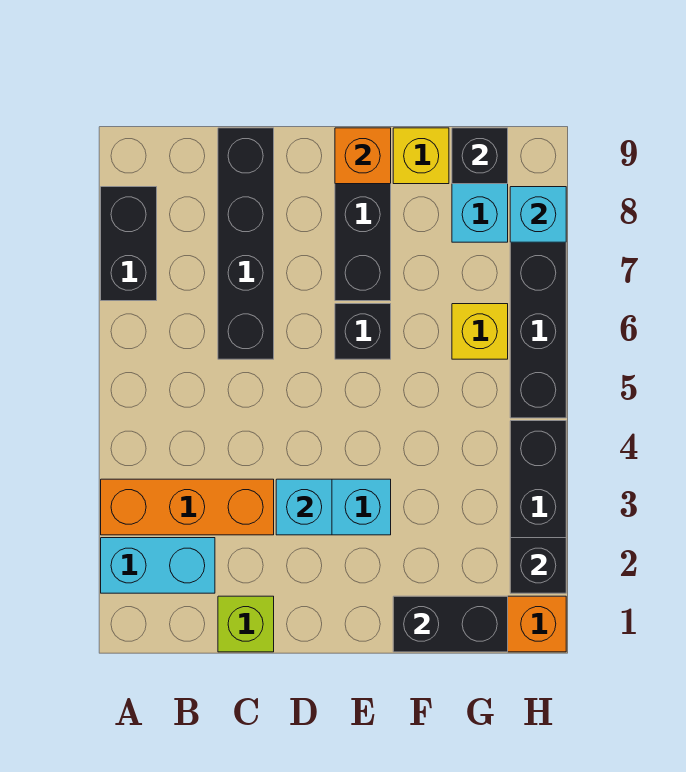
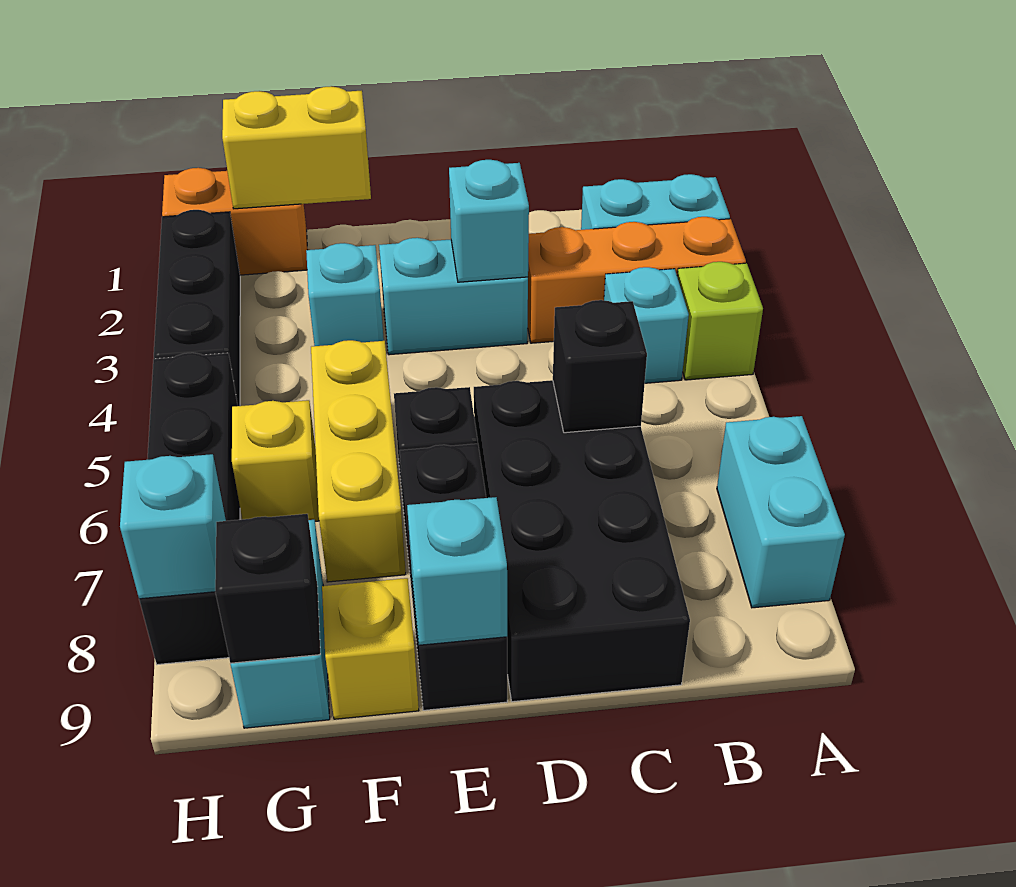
black 1x2 brick [101,187,157,301] -> cyan 1x2 brick [717,416,845,608]
none -> cyan 1x1 brick [604,267,689,383]
lime 1x1 brick [218,596,274,652] -> lime 1x1 brick moved to [677,262,763,380]
black 1x4 brick [218,128,274,359] -> black 2x4 brick [474,380,690,702]
orange 1x1 brick [335,128,391,184] -> cyan 1x1 brick [407,497,507,645]
black 1x2 brick [393,596,508,652] -> yellow 1x2 brick [222,86,371,209]
none -> cyan 1x1 brick [306,243,384,346]
none -> yellow 1x3 brick [311,340,406,582]
black 1x1 brick [510,538,566,593] -> black 1x1 brick moved to [553,300,647,433]

